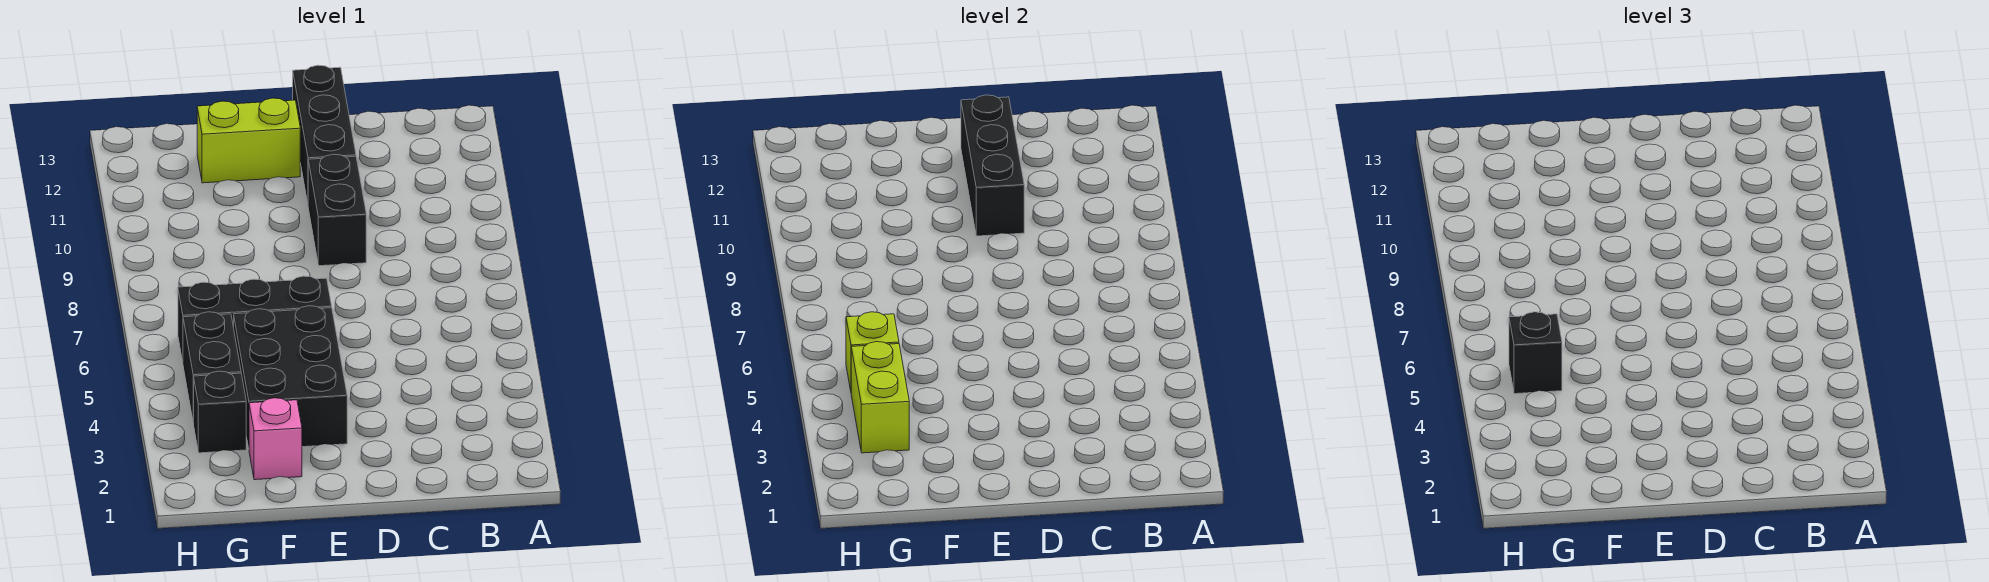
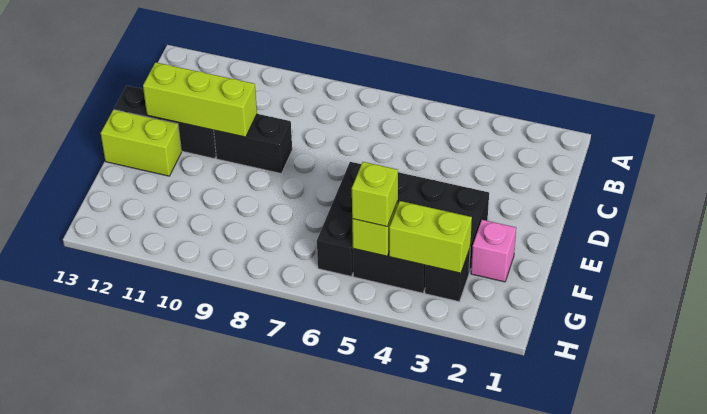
black 1x3 brick [961,95,1024,236] -> lime 1x3 brick [143,62,257,137]
lime 1x2 brick [197,98,300,183] -> lime 1x2 brick turned to [101,110,181,176]
black 1x1 brick [1509,312,1562,394] -> lime 1x1 brick [352,162,398,226]

